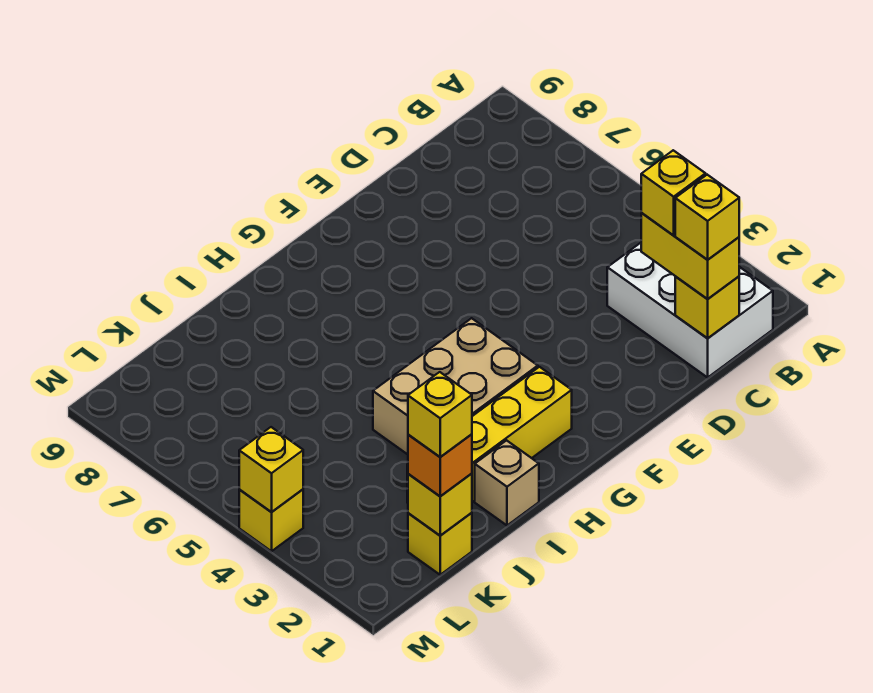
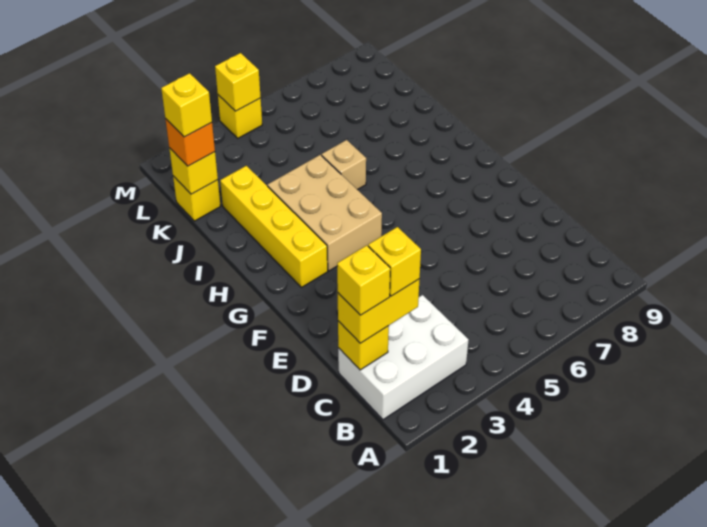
tan 1x1 brick [475,440,539,525] -> tan 1x1 brick moved to [322,140,366,190]

